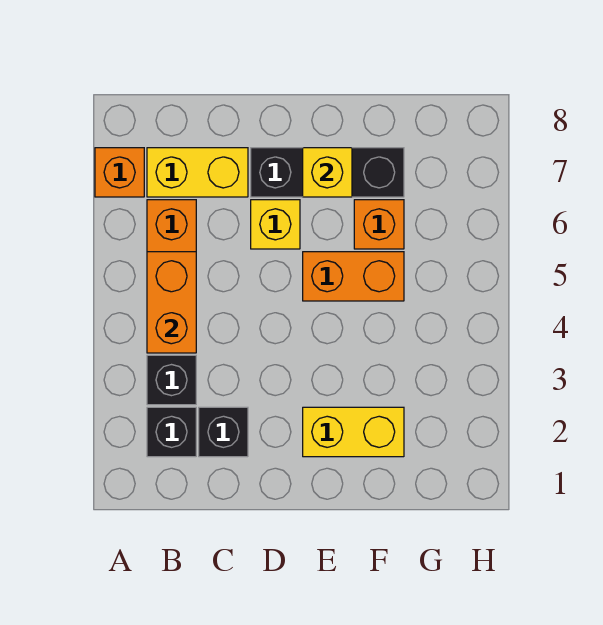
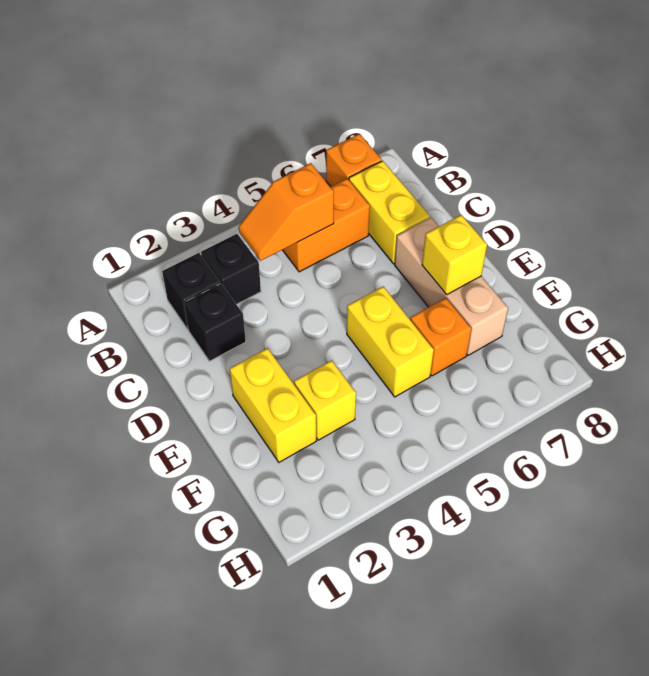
orange 1x2 brick [147,252,196,353] -> orange 1x2 slope [239,163,334,261]
yellow 1x1 brick [251,200,300,249] -> yellow 1x1 brick moved to [294,360,356,440]
black 1x3 brick [251,148,404,197] -> tan 1x3 brick [395,218,508,355]
orange 1x2 brick [303,252,404,301] -> yellow 1x2 brick [347,287,434,397]

